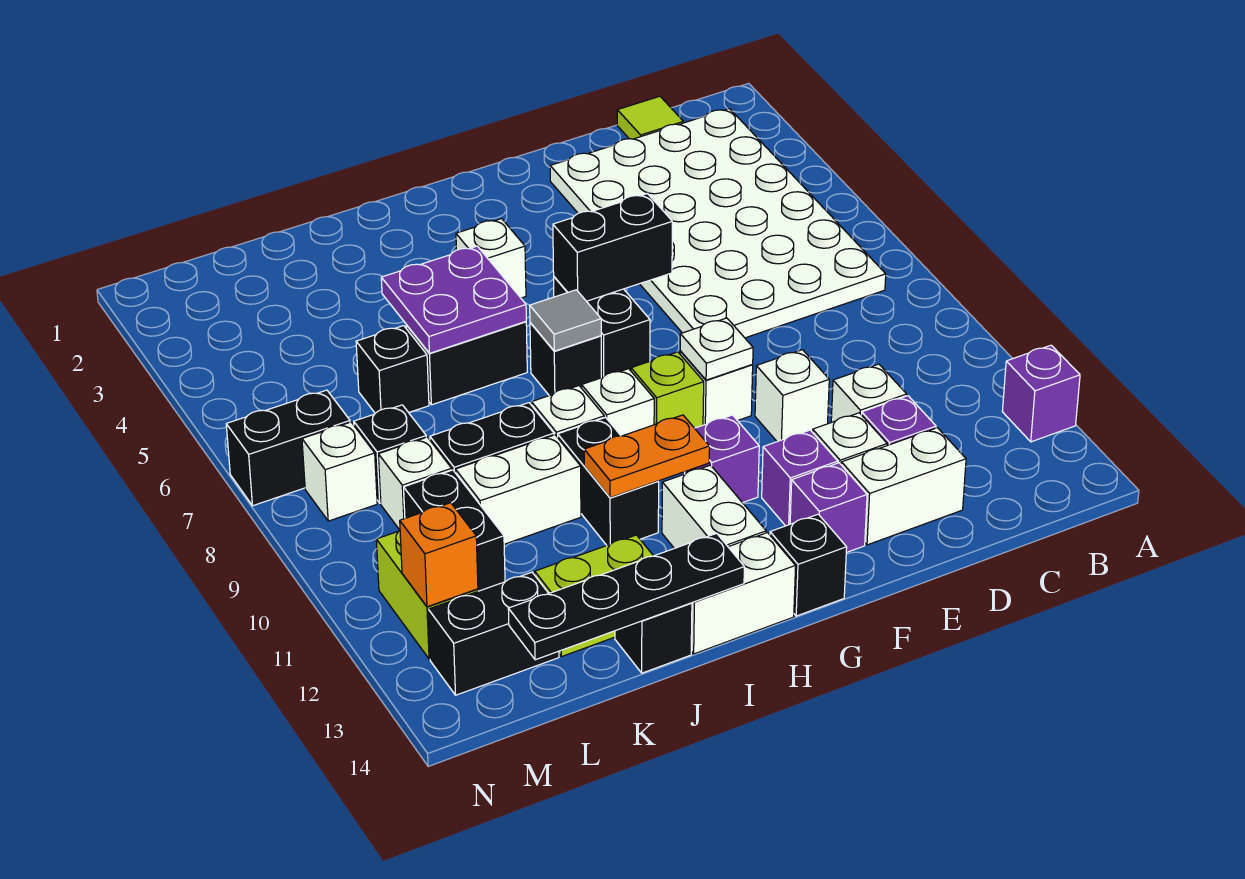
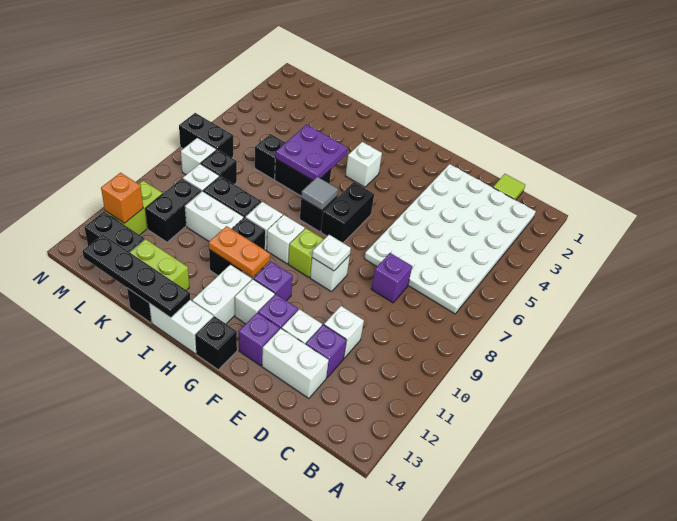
purple 1x1 brick [1002,345,1080,442] -> purple 1x1 brick moved to [371,253,412,303]
white 1x1 brick [755,350,829,442] -> white 1x1 brick moved to [235,279,275,324]
black 1x2 brick [553,194,672,301] -> none

